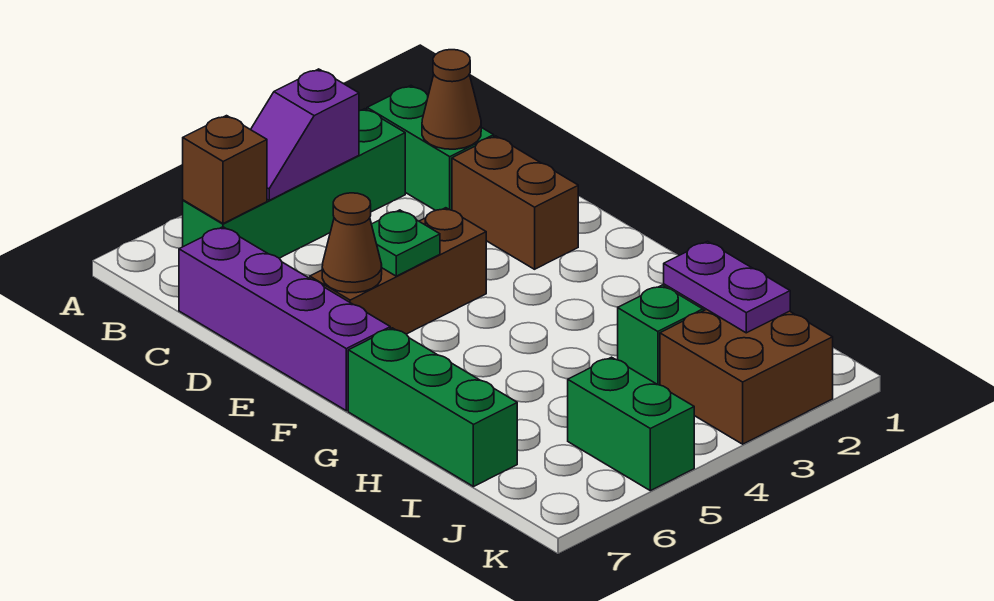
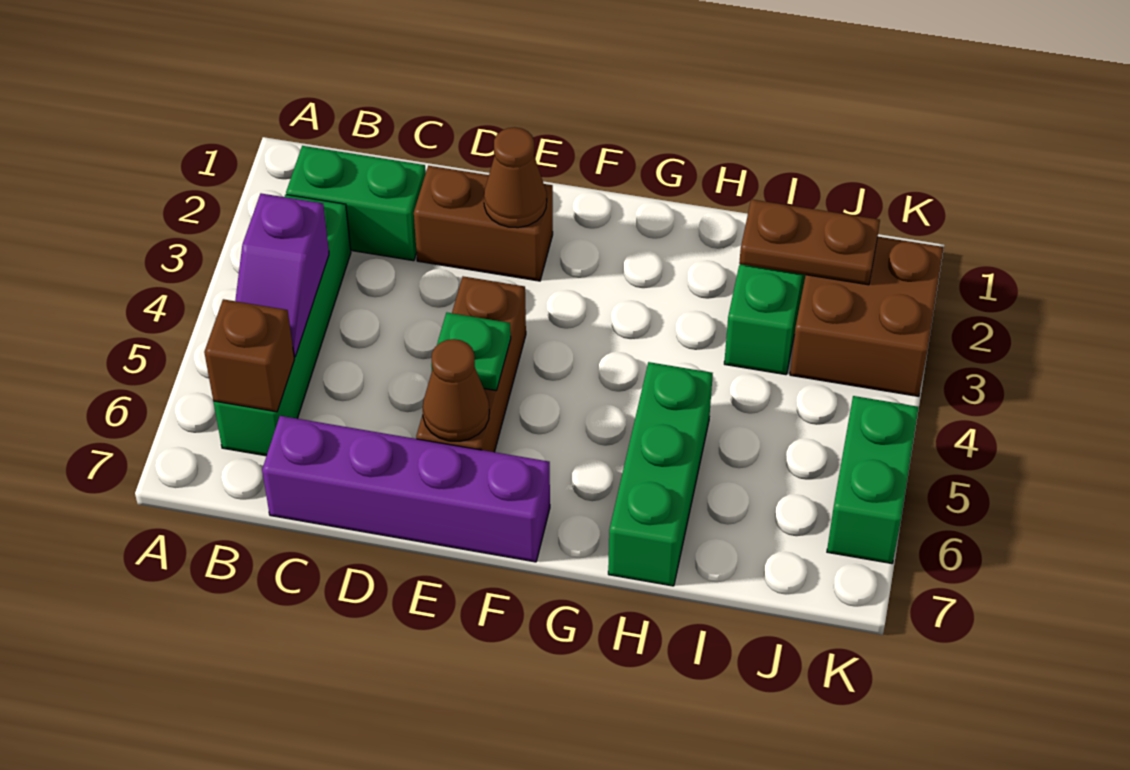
brown 1x1 cone [422,50,481,149] -> brown 1x1 cone moved to [484,127,547,228]
green 1x3 brick [348,328,517,487] -> green 1x3 brick turned to [608,362,713,586]
purple 1x2 plate [664,241,790,333] -> brown 1x2 plate [739,199,880,285]
green 1x2 brick [568,357,694,491] -> green 1x2 brick turned to [827,396,919,564]

